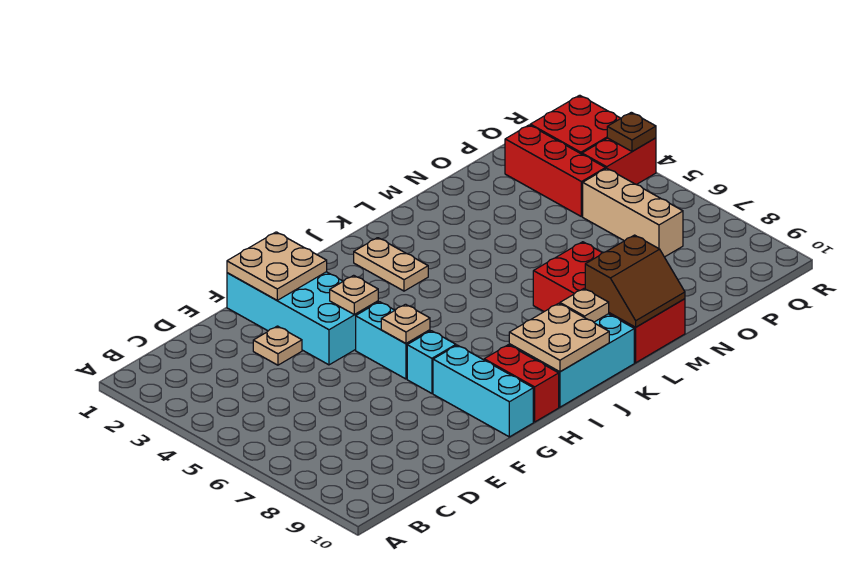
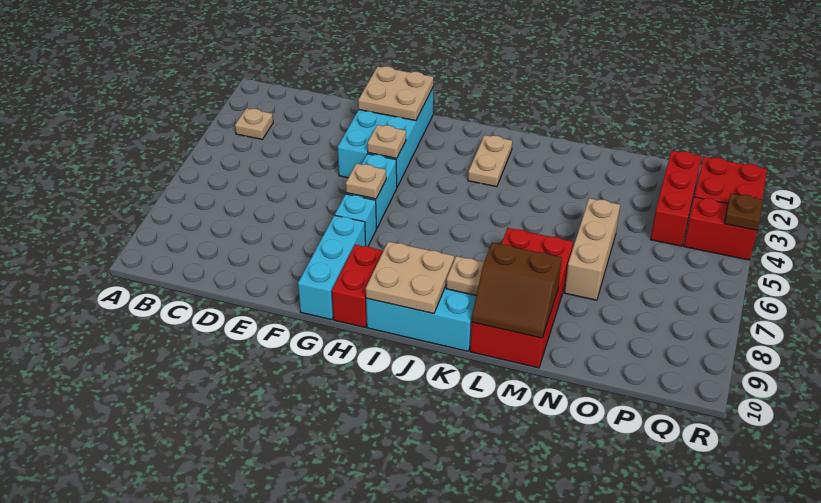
tan 1x1 plate [253,326,302,365] -> tan 1x1 plate moved to [235,108,273,139]
tan 1x3 brick [583,168,683,257] -> tan 1x3 brick moved to [565,198,620,300]

